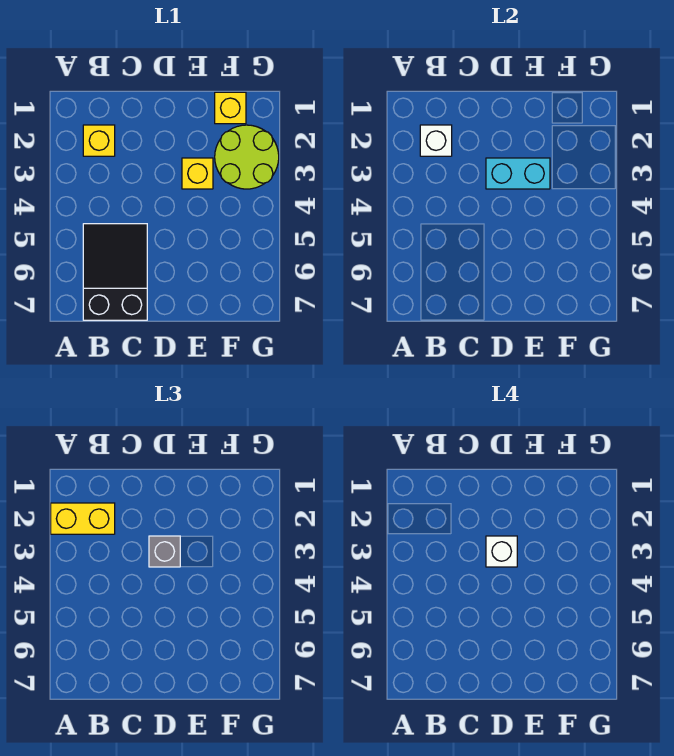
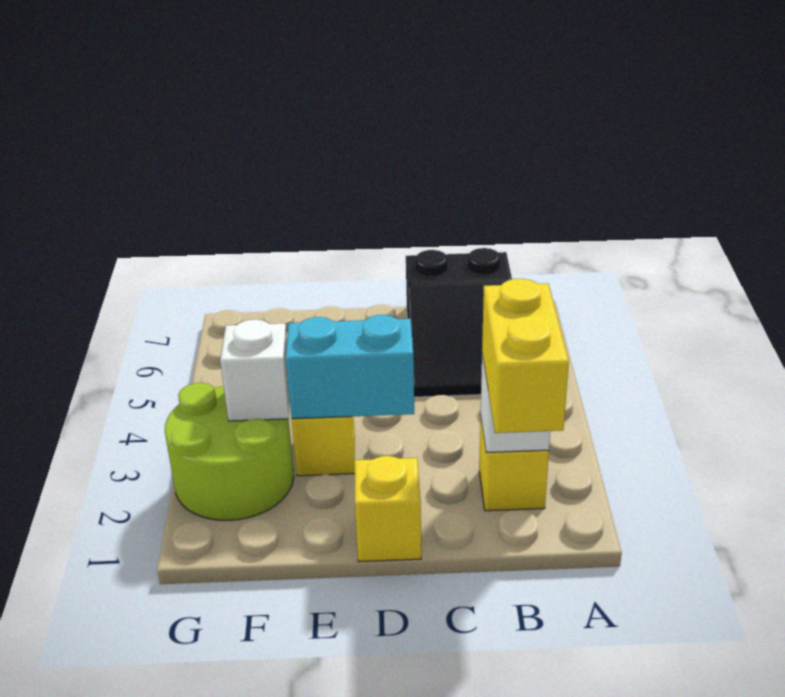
yellow 1x2 brick [51,503,115,534] -> yellow 1x2 brick turned to [482,279,569,433]
grey 1x1 brick [149,536,180,567] -> none
white 1x1 brick [486,536,517,567] -> white 1x1 brick moved to [220,319,290,421]
yellow 1x1 brick [215,92,246,124] -> yellow 1x1 brick moved to [355,456,421,562]

